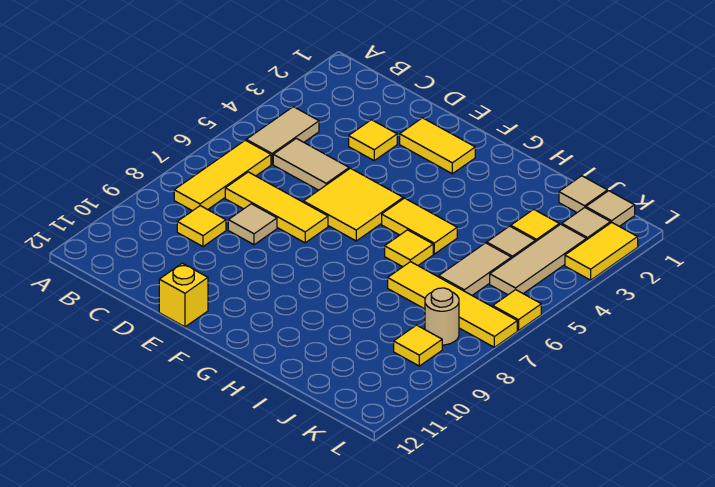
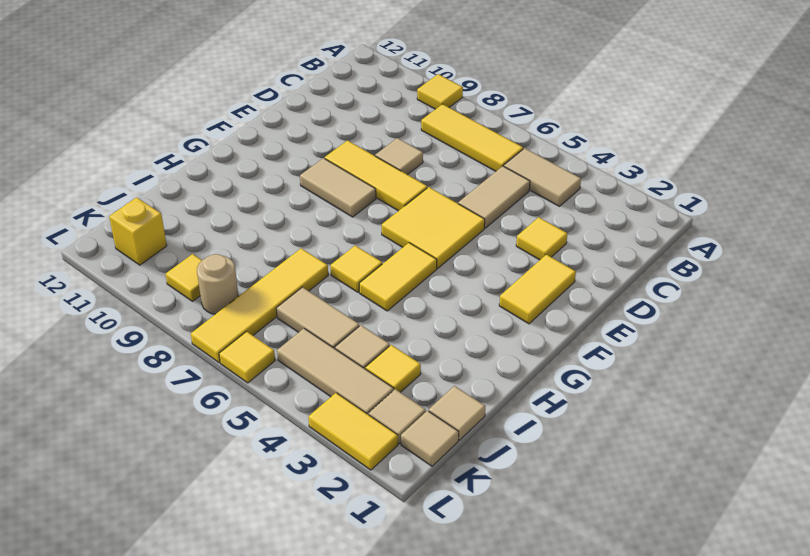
yellow 1x3 tile [225,172,328,243] -> yellow 1x3 tile turned to [325,140,427,211]
yellow 1x1 tile [177,206,226,246] -> yellow 1x1 tile moved to [417,74,463,109]
yellow 1x1 brick [159,263,208,327] -> yellow 1x1 brick moved to [109,197,167,265]
none -> tan 1x2 tile [300,158,376,217]

